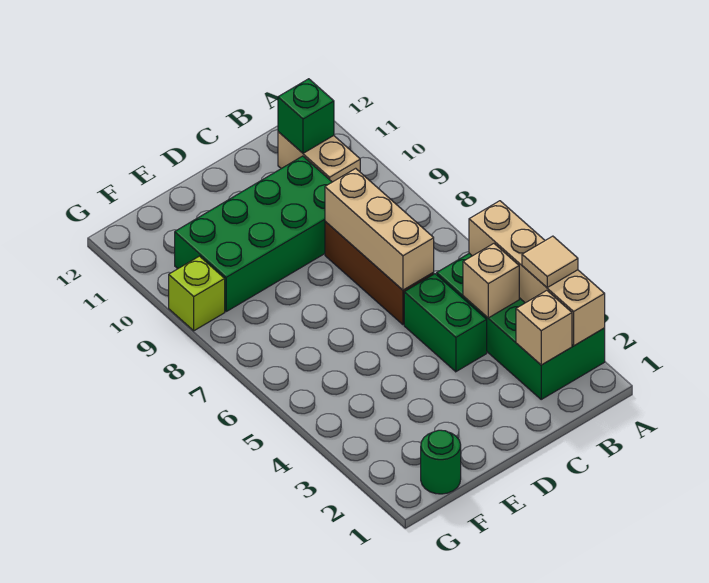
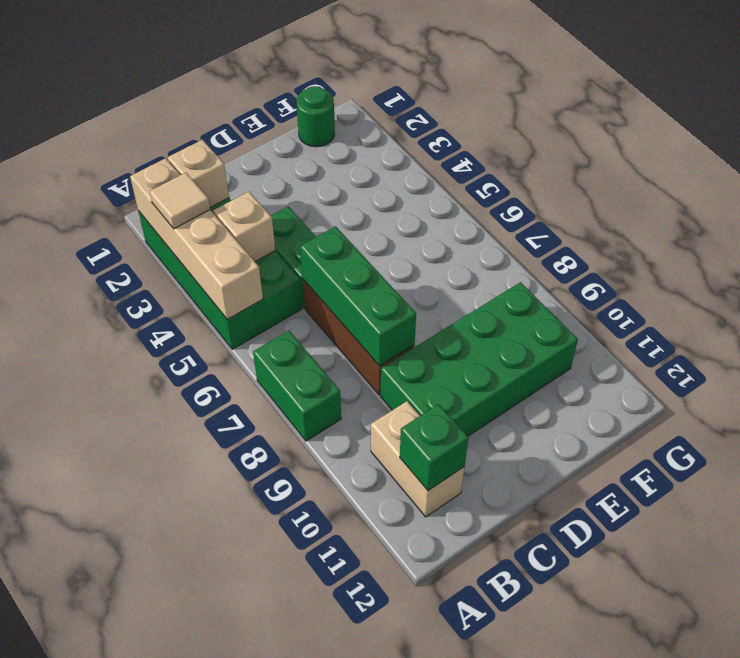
none -> green 1x2 brick [253,331,341,441]
tan 1x3 brick [325,168,434,290] -> green 1x3 brick [300,226,416,366]
lime 1x1 brick [169,256,225,331] -> none

